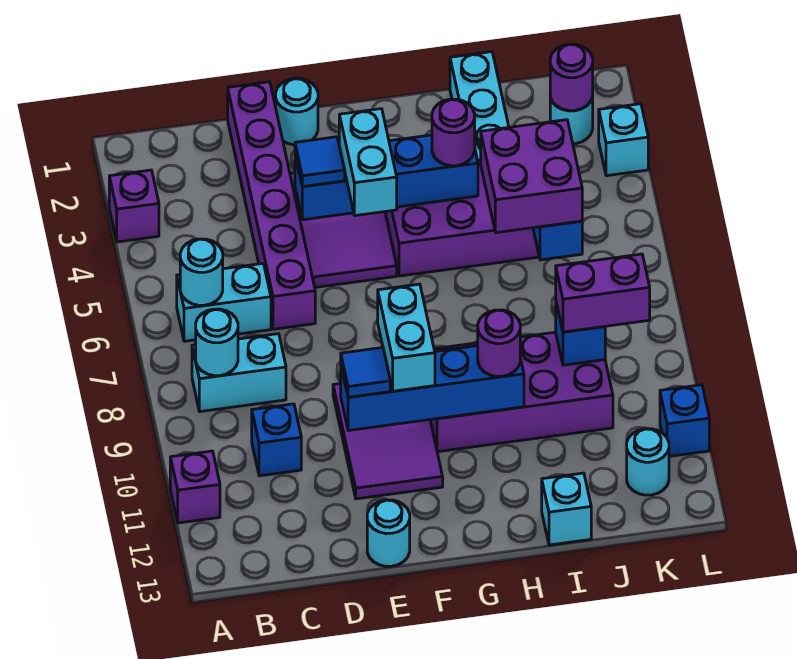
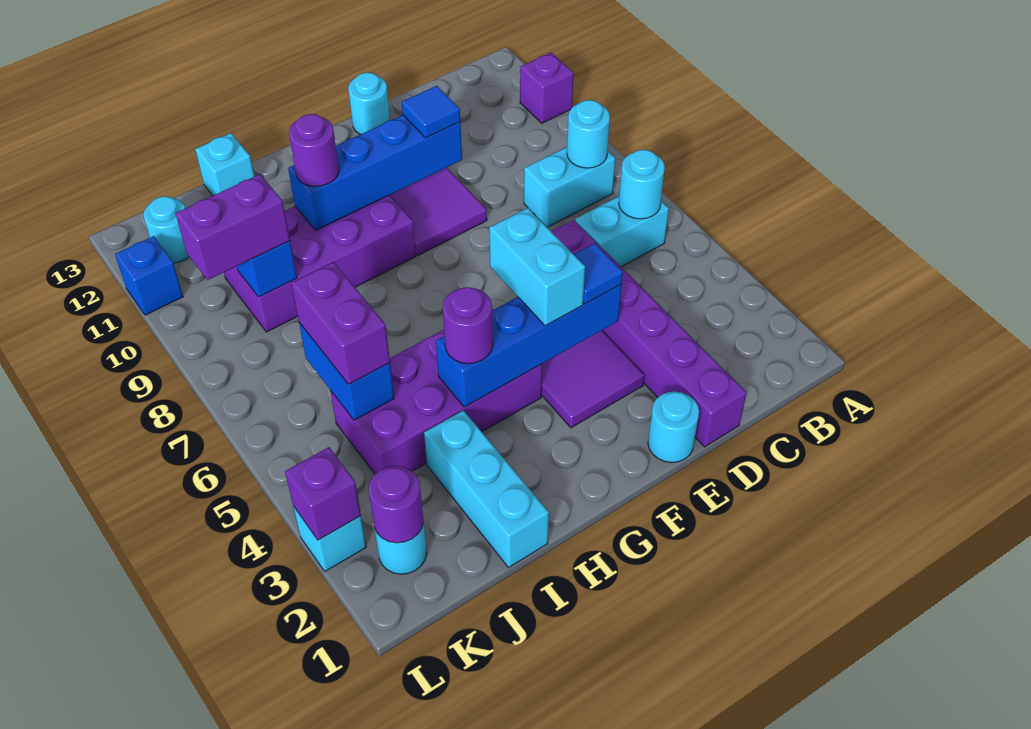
purple 1x1 brick [109,170,159,242] -> purple 1x1 brick moved to [285,447,361,540]
blue 1x1 brick [252,404,301,476] -> none
cyan 1x2 brick [378,284,435,391] -> none
purple 2x2 brick [481,120,582,233] -> purple 1x2 brick [291,262,390,385]

